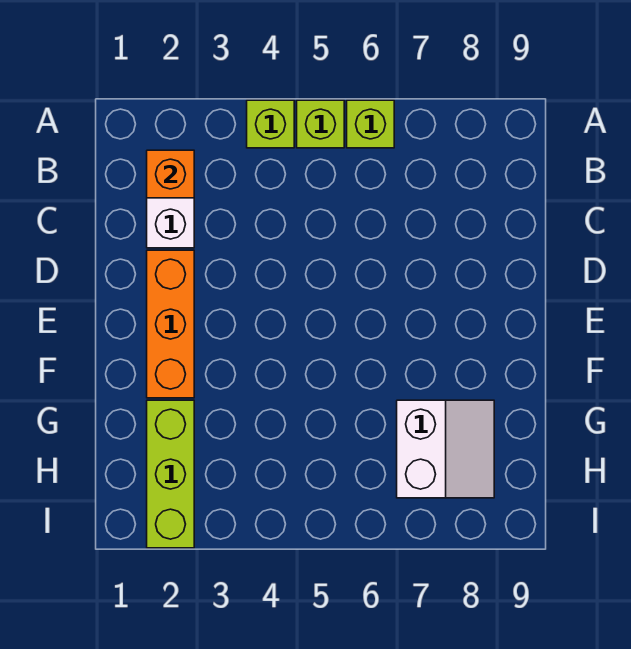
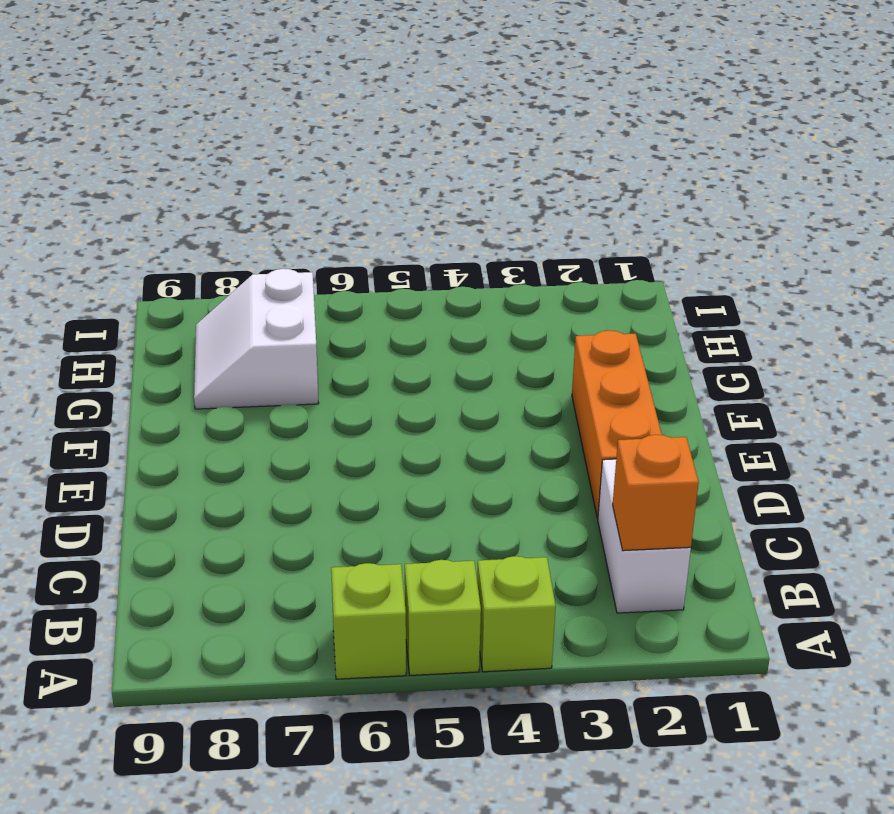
lime 1x3 brick [147,400,194,548] -> none

